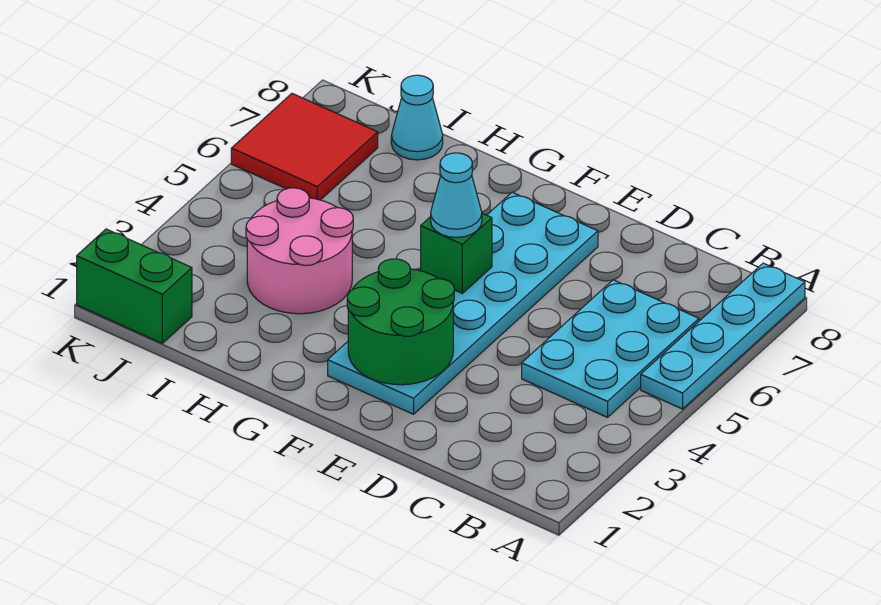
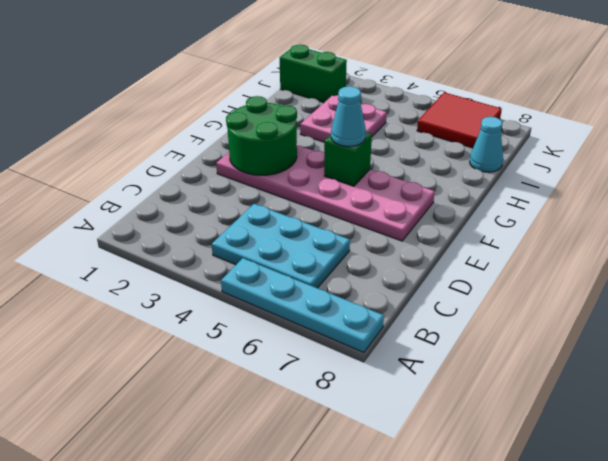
cyan 2x6 plate [328,192,598,414] -> pink 2x6 plate [216,145,435,241]
pink 2x2 round brick [246,188,353,314] -> pink 2x2 plate [300,95,387,142]
green 1x2 brick [77,229,192,343] -> green 1x2 brick turned to [280,44,347,103]

